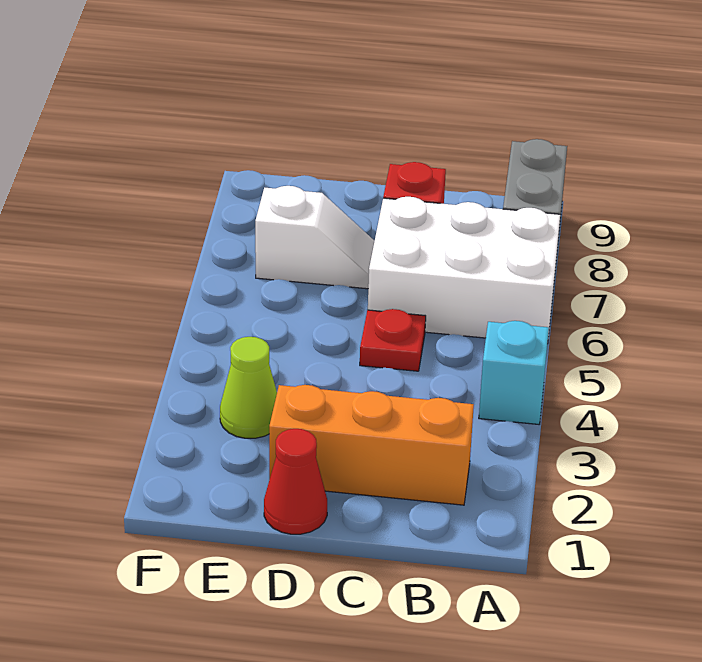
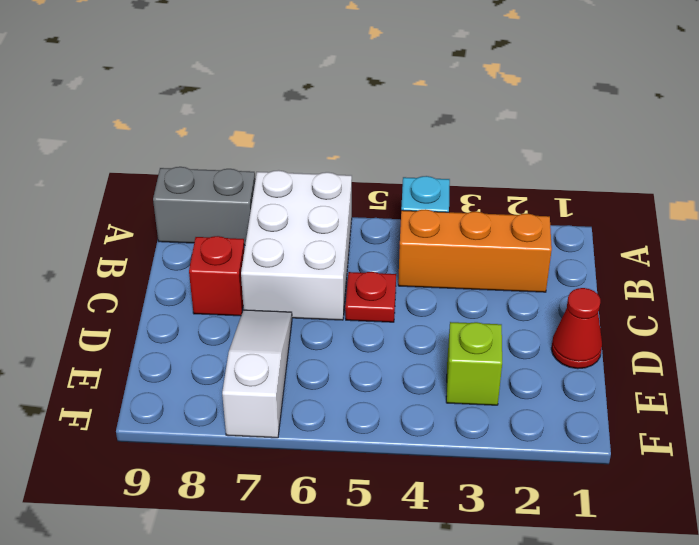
orange 1x3 brick [269,385,474,505] -> orange 1x3 brick turned to [398,209,552,292]
white 1x2 slope [255,186,374,289] -> white 1x3 slope [222,310,292,438]
lime 1x1 cone [220,337,277,438] -> lime 1x1 brick [446,322,502,405]

